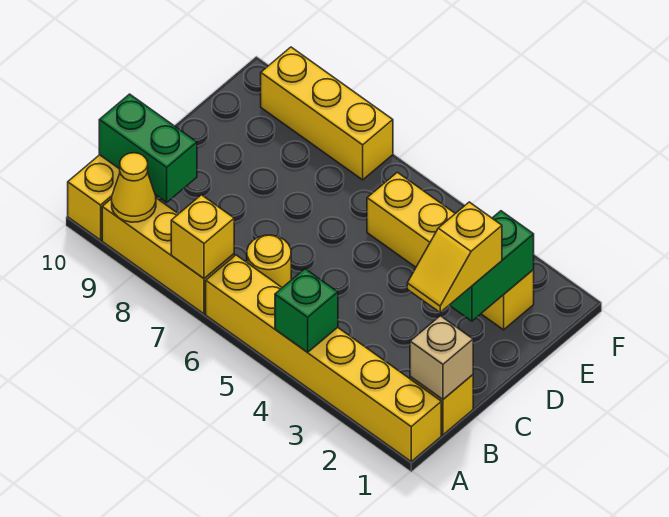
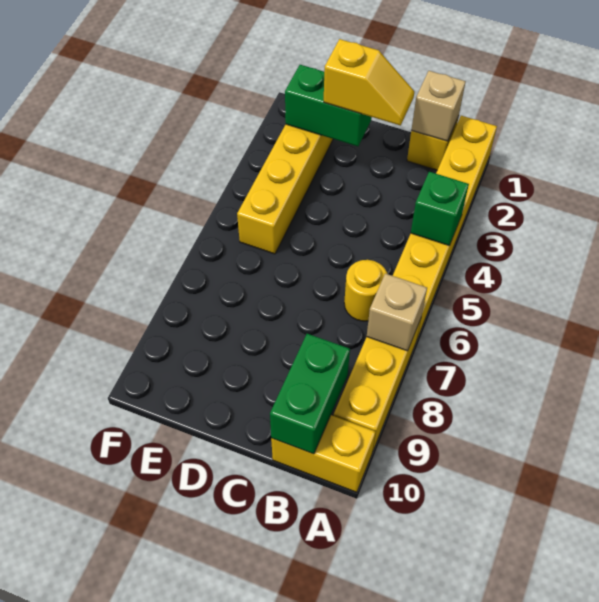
yellow 1x1 brick [171,195,234,278] -> tan 1x1 brick [367,274,427,351]
yellow 1x1 cone [112,153,156,222] -> none
yellow 1x3 brick [261,47,393,180] -> none

